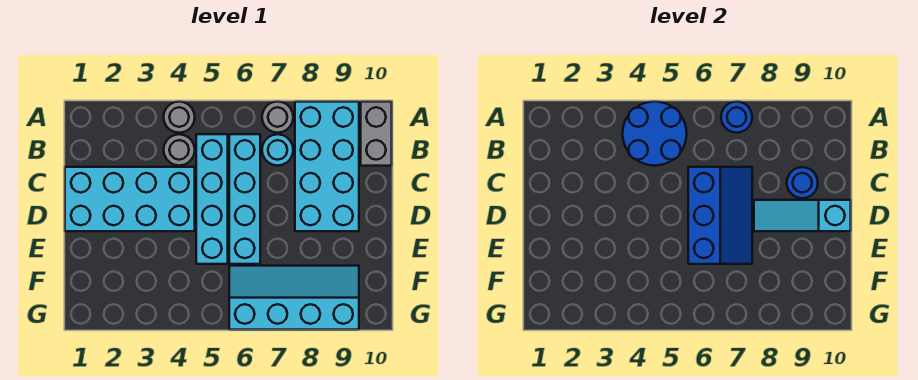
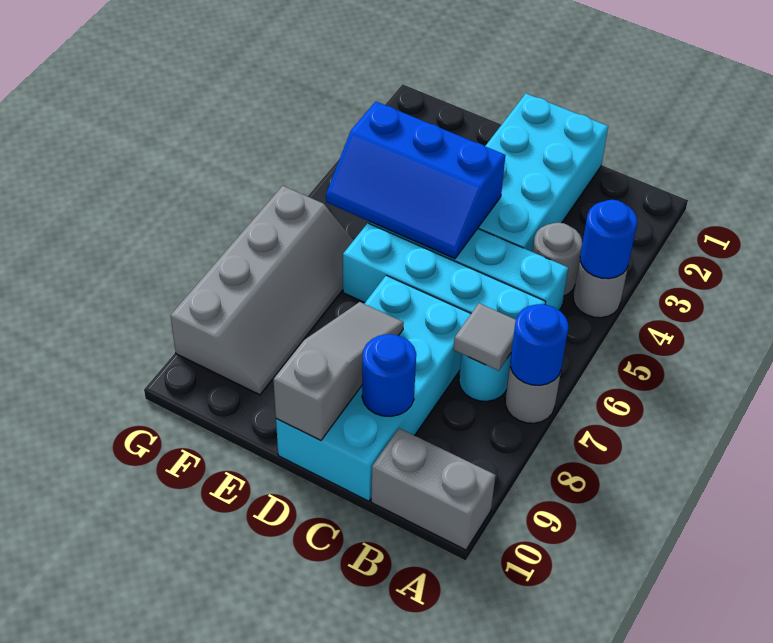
blue 2x2 round brick [623,102,687,166] -> blue 1x1 round brick [580,200,637,279]
cyan 2x4 brick [295,102,359,231] -> cyan 2x4 brick turned to [276,276,471,501]
none -> grey 1x1 tile [454,303,516,371]
blue 2x3 slope [688,167,752,264] -> blue 2x3 slope moved to [326,101,505,259]
cyan 1x3 slope [754,200,851,231] -> grey 1x3 slope [273,302,404,441]
cyan 2x4 slope [229,266,359,330] -> grey 2x4 slope [170,186,354,395]

